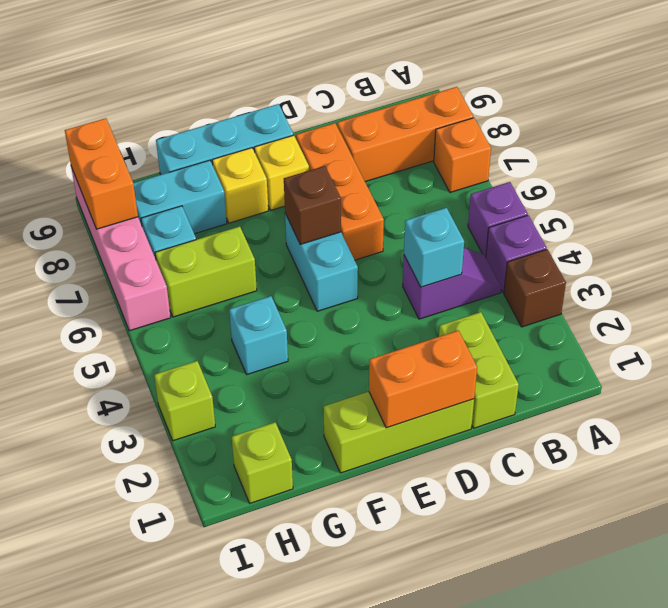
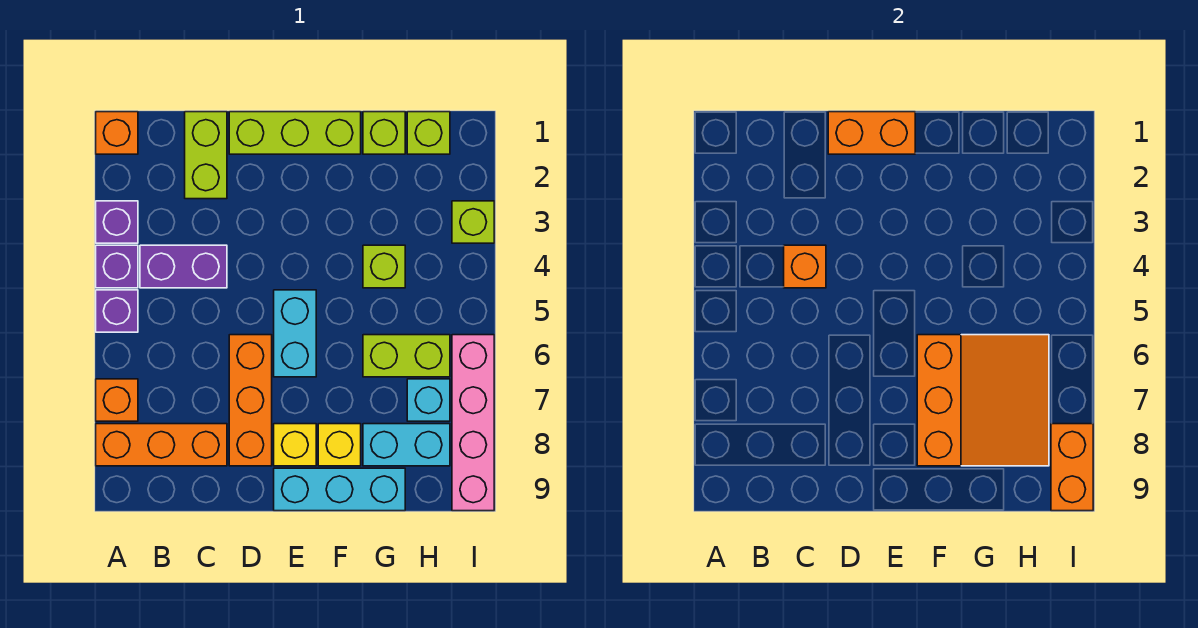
none -> orange 1x1 brick [96,112,138,154]
brown 1x1 brick [504,249,566,327] -> purple 1x1 brick [96,201,138,243]
purple 1x2 slope [403,248,501,319] -> purple 1x2 brick [140,245,227,288]
cyan 1x1 brick [404,208,464,287] -> orange 1x1 brick [784,245,826,288]
brown 1x1 brick [284,166,341,244] -> none
none -> orange 3x3 slope [917,335,1049,466]
none -> lime 1x1 brick [363,112,405,154]
cyan 1x1 brick [229,296,288,374] -> lime 1x1 brick [363,245,405,288]

